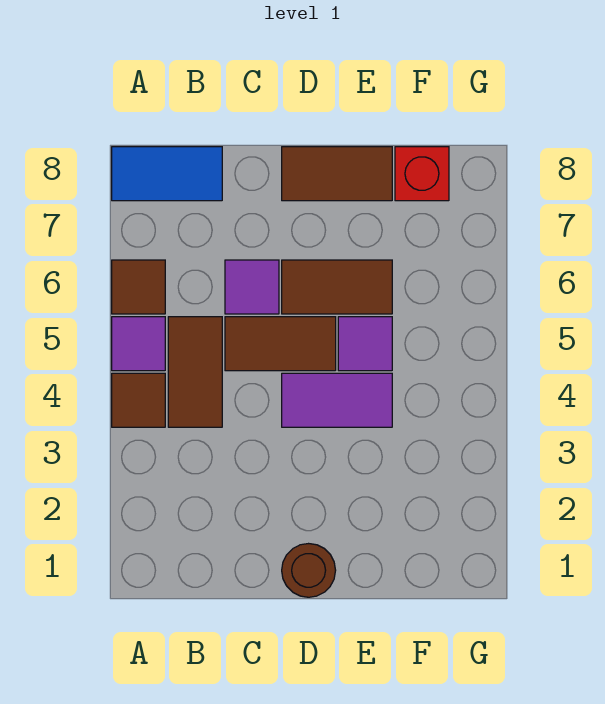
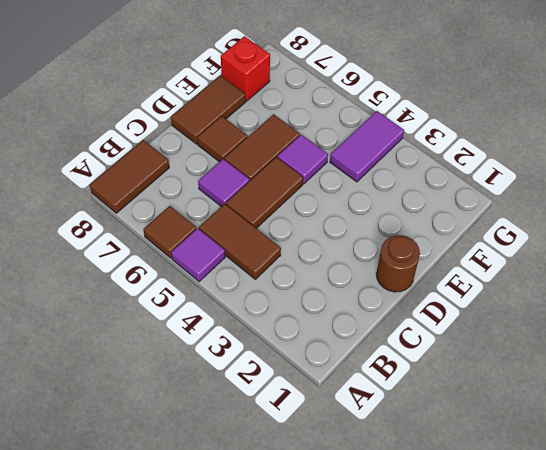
brown 1x1 tile [112,373,165,427] -> brown 1x1 tile moved to [197,116,247,162]
blue 1x2 tile [112,147,222,201] -> brown 1x2 tile [90,140,169,213]
purple 1x2 tile [282,373,392,427] -> purple 1x2 tile moved to [330,111,404,182]

